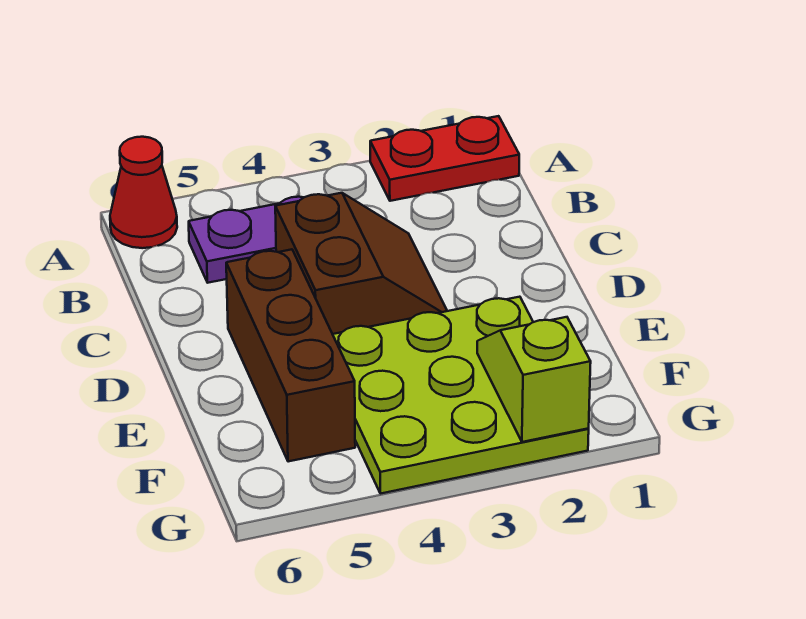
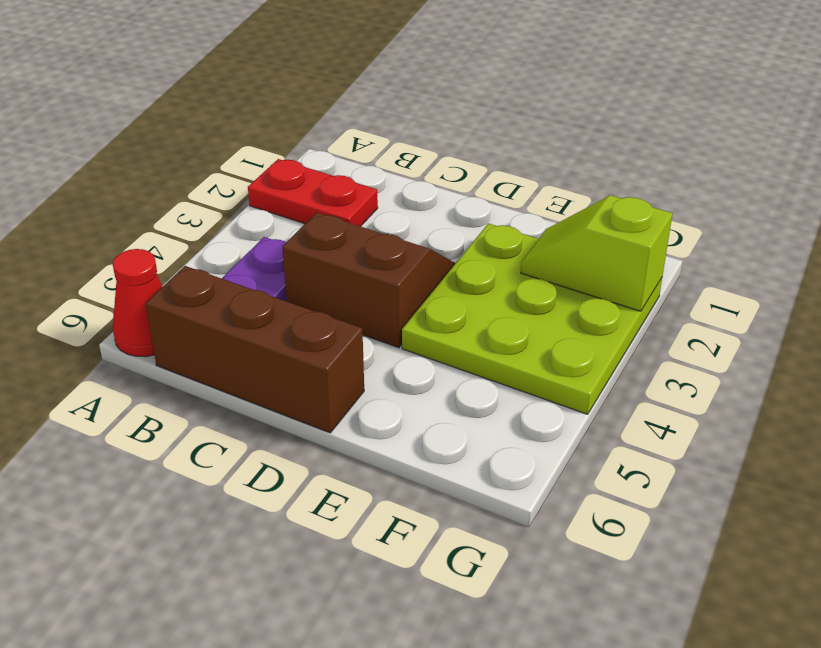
red 1x2 plate [370,116,519,201] -> red 1x2 plate turned to [248,159,378,226]
brown 1x3 brick [226,249,355,462] -> brown 1x3 brick moved to [146,266,364,433]

